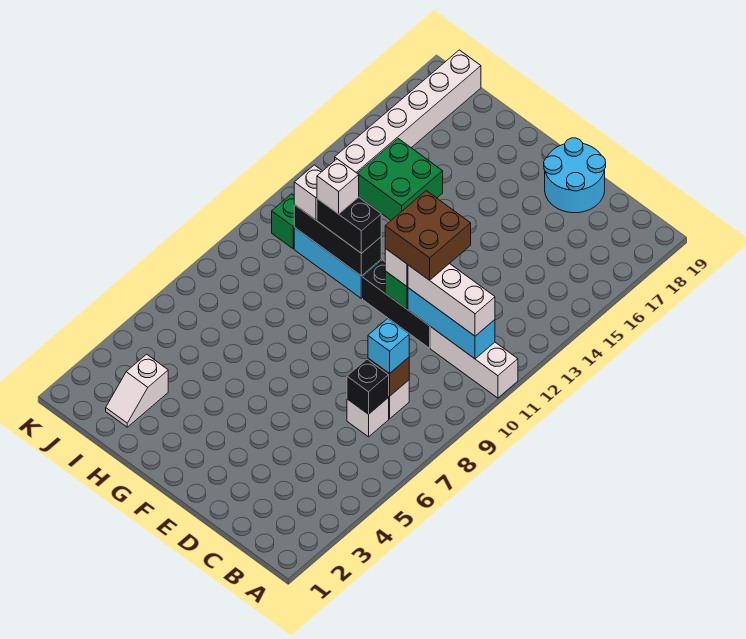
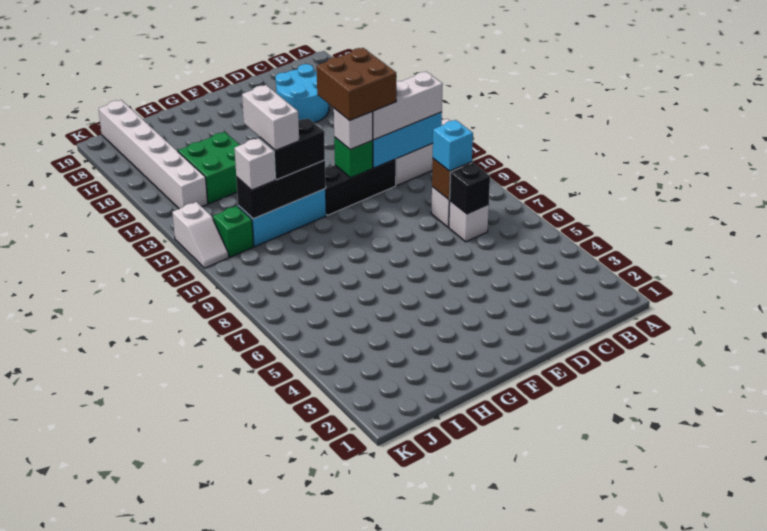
cyan 2x2 round brick [544,138,606,213] -> cyan 2x2 round brick moved to [275,64,329,123]
white 1x1 brick [317,159,359,214] -> white 1x2 brick [242,85,299,150]
white 1x2 slope [106,354,168,427] -> white 1x2 slope moved to [172,202,229,268]

